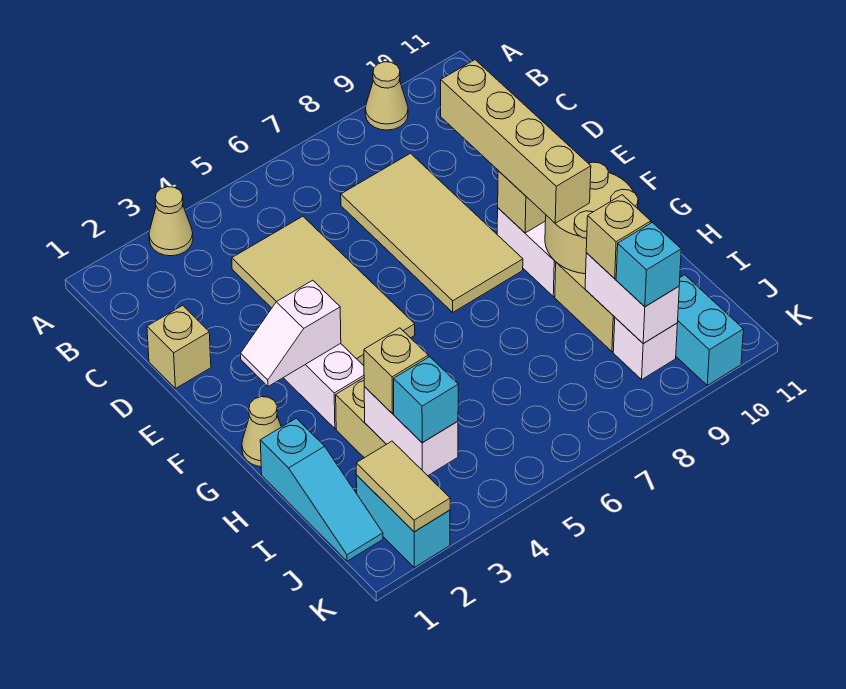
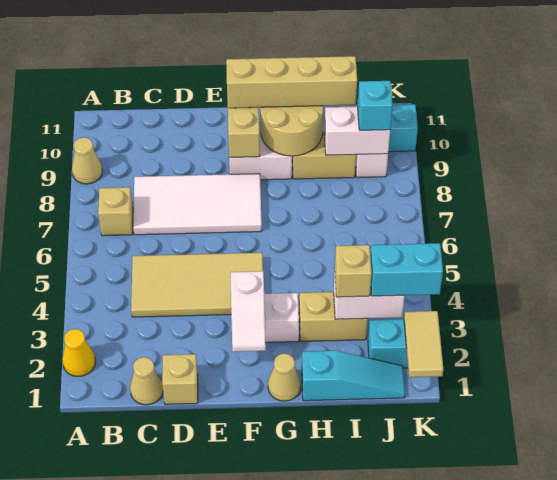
none -> yellow 1x1 cone [62,329,95,377]
tan 1x1 cone [149,187,193,256] -> tan 1x1 cone moved to [130,357,163,405]
tan 2x4 tile [341,153,523,312] -> white 2x4 tile [133,174,262,235]
tan 1x4 brick [441,60,591,223] -> tan 1x4 brick moved to [226,56,357,108]
tan 1x1 brick [586,195,651,279] -> tan 1x1 brick moved to [98,187,133,236]
tan 1x2 tile [356,441,450,532] -> tan 1x2 tile turned to [404,311,443,377]
cyan 1x1 brick [394,357,458,443] -> cyan 1x2 brick [370,243,443,296]

